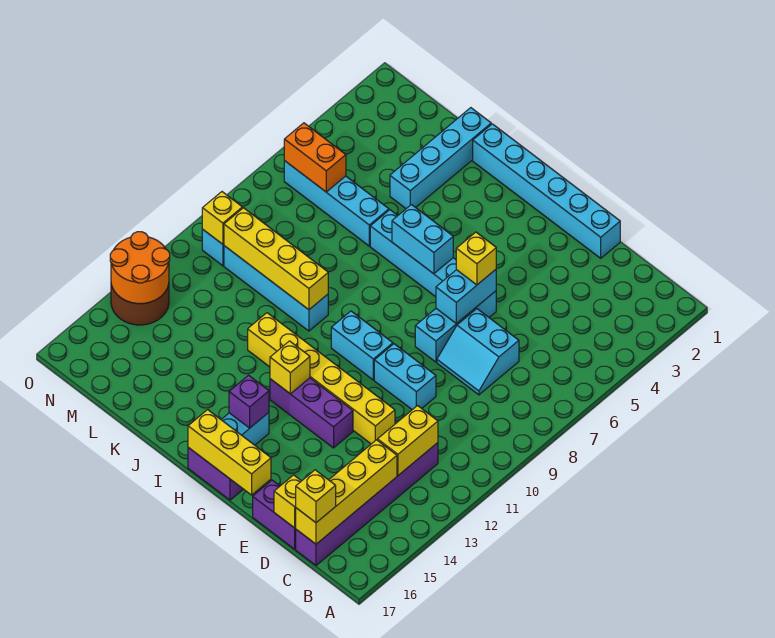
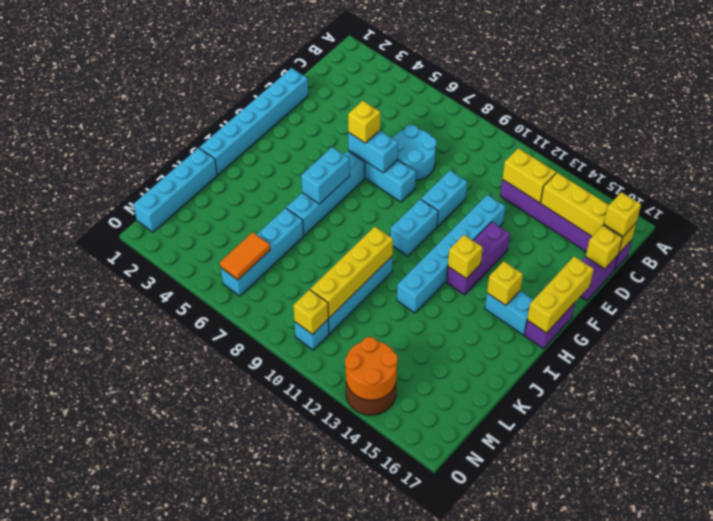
cyan 2x2 slope [437,309,519,395] -> cyan 2x2 round brick [393,125,437,181]
yellow 1x6 brick [248,313,395,444] -> cyan 1x6 brick [397,195,505,313]
purple 1x1 brick [229,375,269,428] -> yellow 1x1 brick [487,261,523,305]
cyan 1x4 brick [390,108,491,208] -> cyan 1x4 brick turned to [134,148,217,232]
orange 1x2 brick [284,123,346,192] -> orange 1x2 tile [220,232,270,280]

